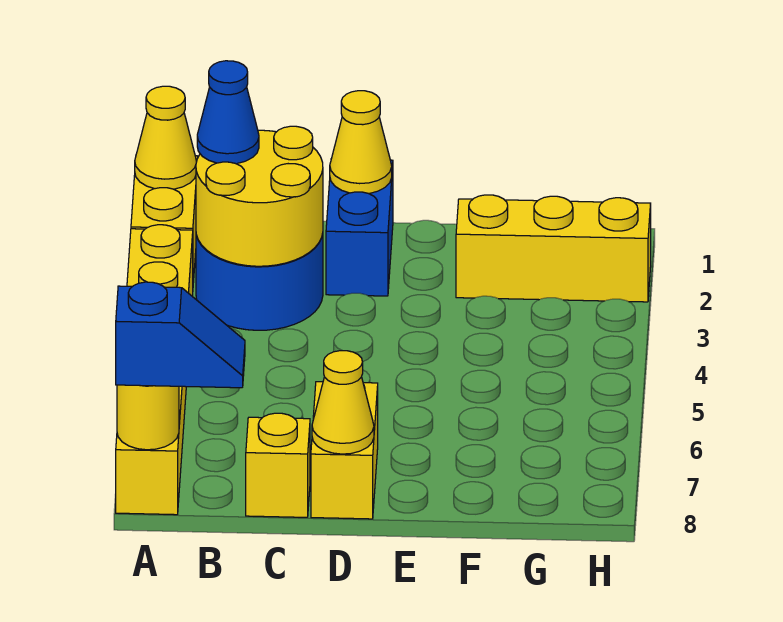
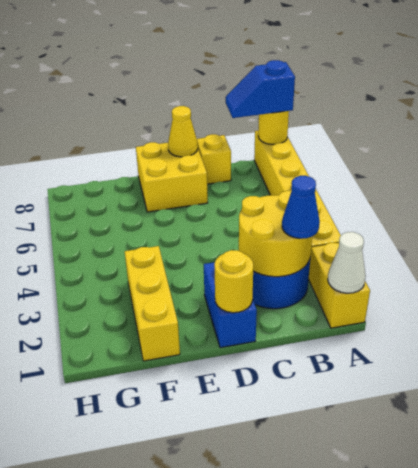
yellow 1x1 cone [135,86,197,189] -> white 1x1 cone [328,232,366,293]
yellow 1x1 cone [330,91,392,194] -> yellow 1x1 round brick [214,250,254,313]
yellow 1x2 brick [311,382,378,519] -> yellow 2x2 brick [136,142,208,212]
yellow 1x3 brick [456,195,651,302] -> yellow 1x3 brick turned to [125,246,180,361]

